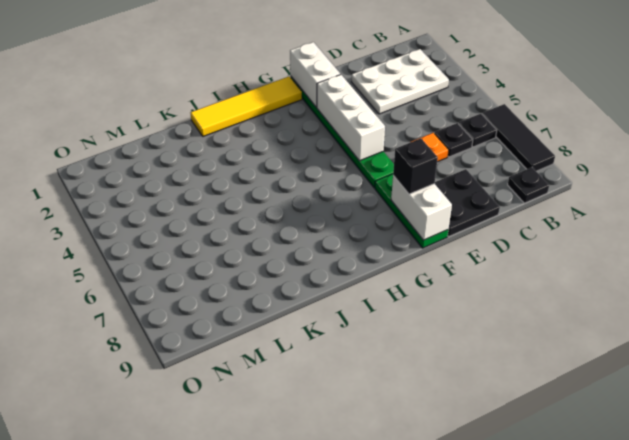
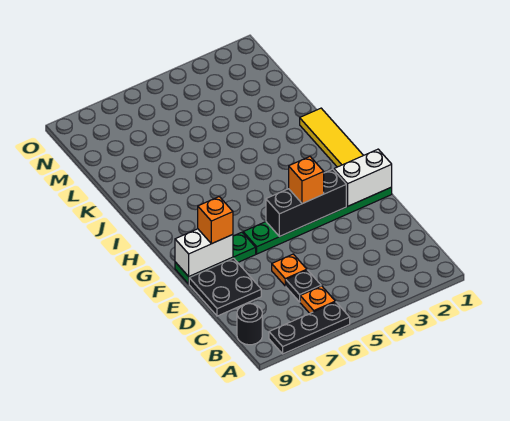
black 1x3 tile [482,104,555,171] -> black 1x3 plate [269,302,350,354]
white 2x3 plate [351,49,449,114] -> none
black 1x1 plate [459,114,497,147] -> orange 1x1 plate [300,286,335,313]
black 1x1 plate [508,167,549,203] -> black 1x1 round brick [237,304,262,345]
white 1x3 brick [317,74,385,161] -> black 1x3 brick [266,169,346,237]
none -> orange 1x1 brick [289,157,324,204]
black 1x1 brick [393,138,438,194] -> orange 1x1 brick [198,197,233,244]

